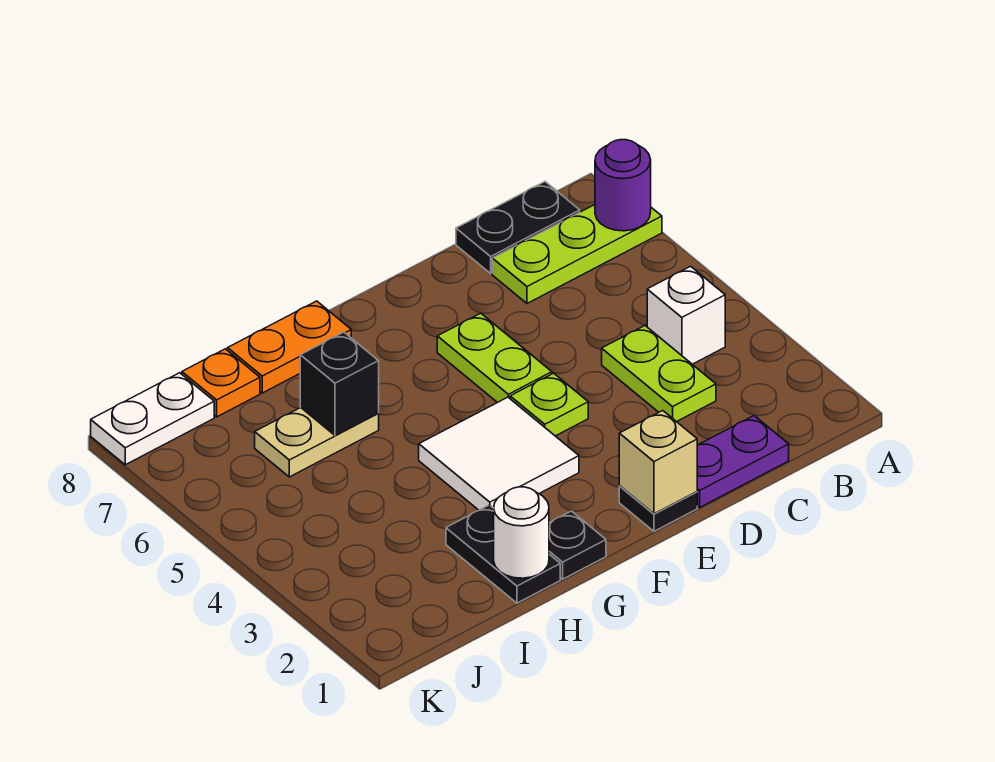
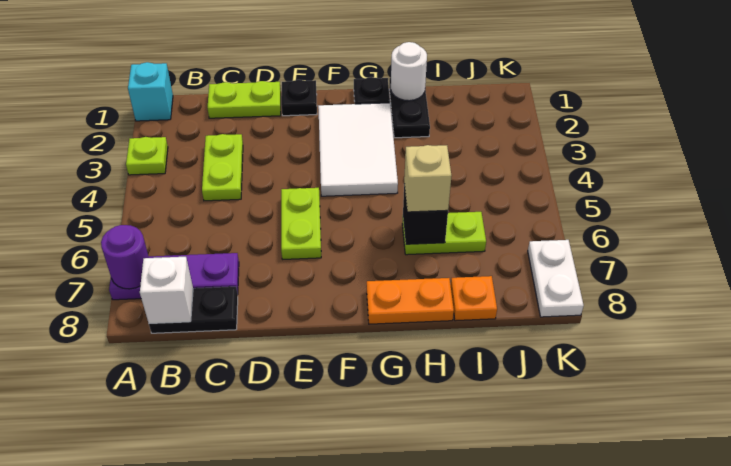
none -> cyan 1x1 brick [128,62,173,121]
lime 1x3 plate [492,205,662,303] -> purple 1x3 plate [109,253,239,300]
white 1x1 brick [647,266,725,364] -> white 1x1 brick moved to [140,257,193,324]
purple 1x2 plate [697,416,789,507] -> lime 1x2 plate [208,81,281,118]
tan 1x1 brick [619,411,697,514] -> tan 1x1 brick moved to [404,145,451,212]
lime 1x1 plate [510,373,588,436] -> lime 1x1 plate moved to [126,137,168,175]
white 2x2 tile [419,397,579,510] -> white 2x3 tile [318,103,398,196]
tan 1x2 plate [255,407,379,477] -> lime 1x2 plate [402,212,486,255]
white 1x2 plate [91,373,214,465] -> white 1x2 plate turned to [528,240,584,317]

